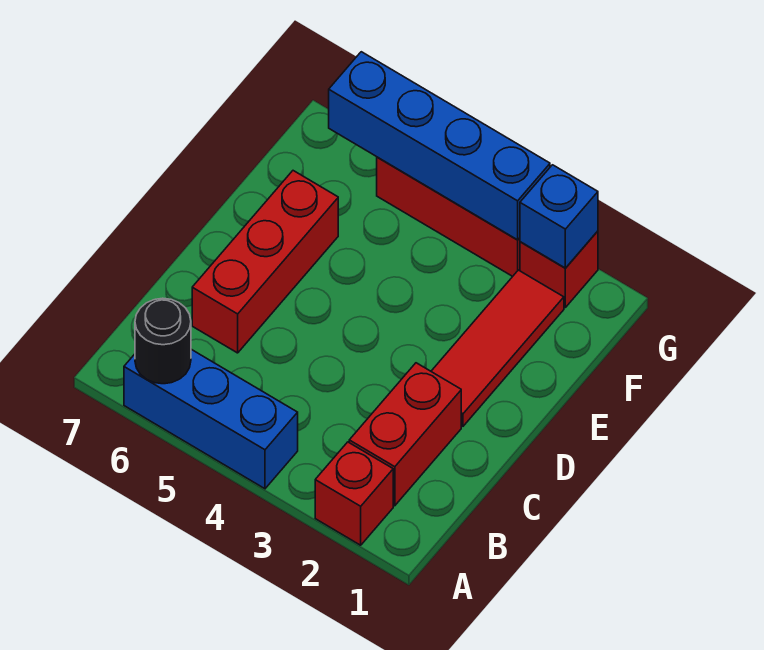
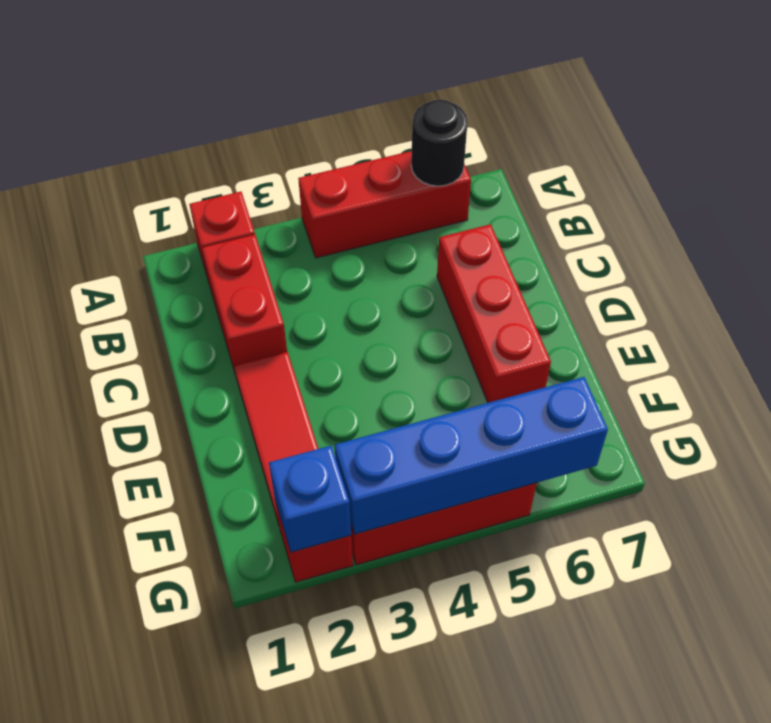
blue 1x3 brick [124,349,298,489] -> red 1x3 brick [298,151,471,258]

